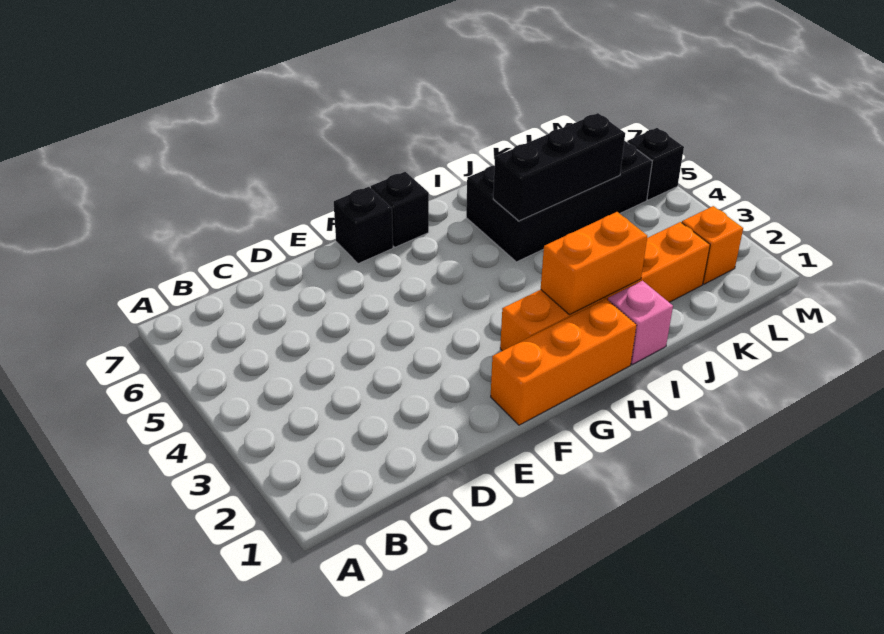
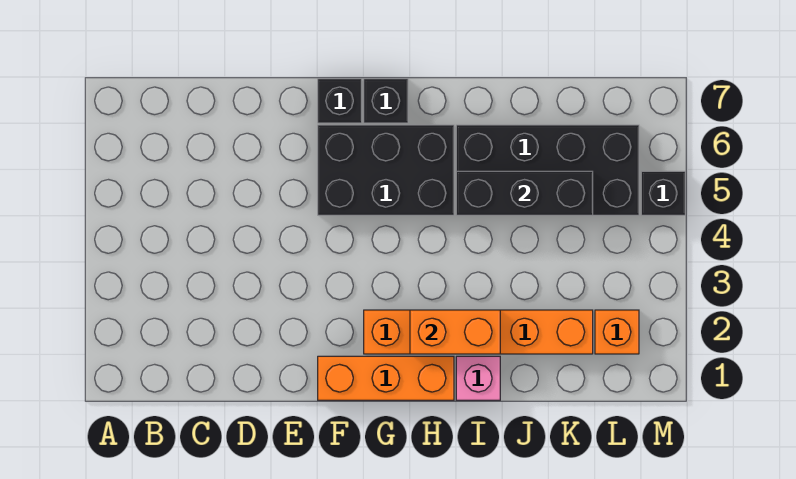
none -> black 2x3 brick [318,125,454,215]

